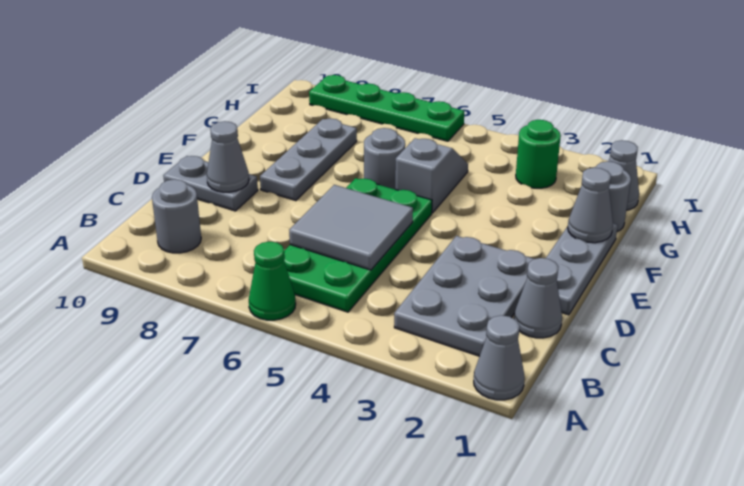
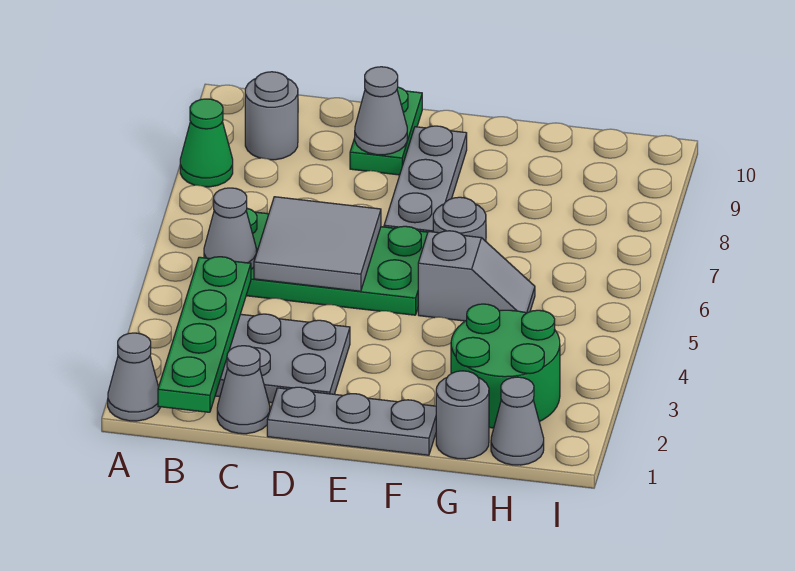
green 1x1 cone [249,242,296,320] -> green 1x1 cone moved to [180,99,233,187]
grey 1x2 plate [163,156,258,211] -> green 1x2 plate [350,87,422,175]
grey 1x3 plate [260,118,357,201] -> grey 1x3 plate turned to [384,126,467,232]
grey 1x1 cone [568,167,613,243] -> grey 1x1 cone moved to [204,188,257,269]
green 1x1 round brick [516,120,561,188] -> green 2x2 round brick [451,304,560,428]
green 1x4 plate [309,75,464,141] -> green 1x4 plate moved to [158,257,251,412]

